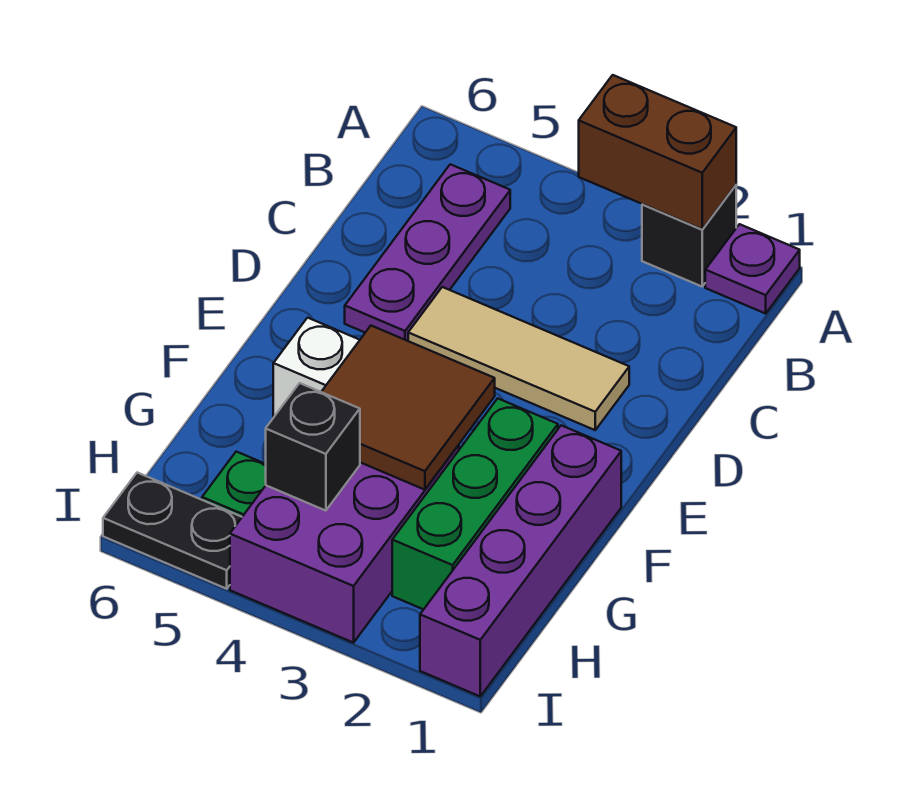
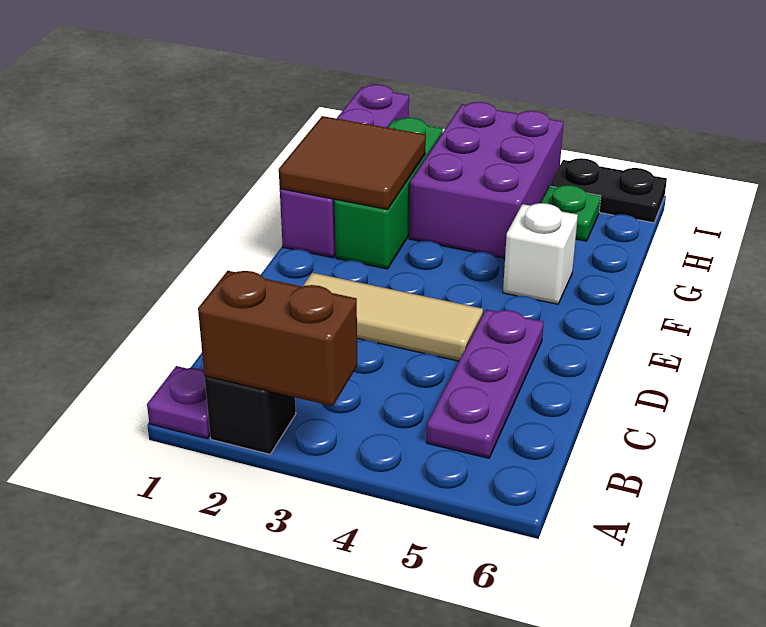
brown 2x2 tile [322,326,495,490] -> brown 2x2 tile moved to [279,116,426,210]
black 1x1 brick [266,383,360,511] -> none

